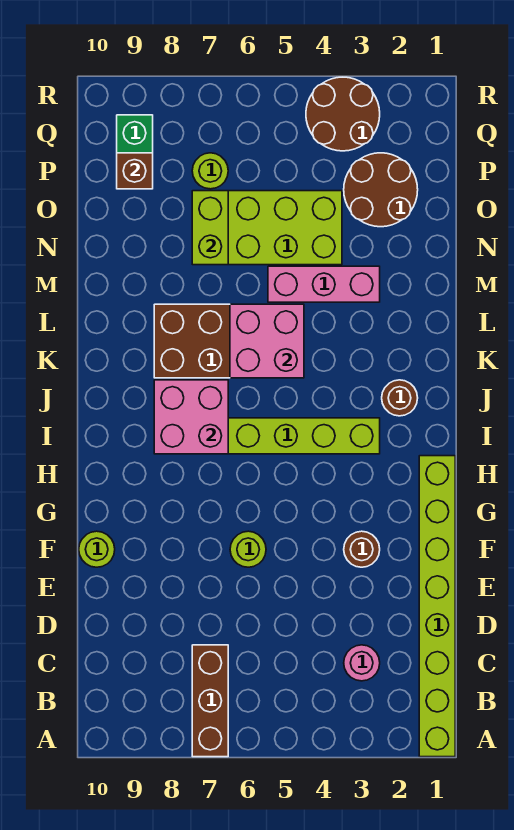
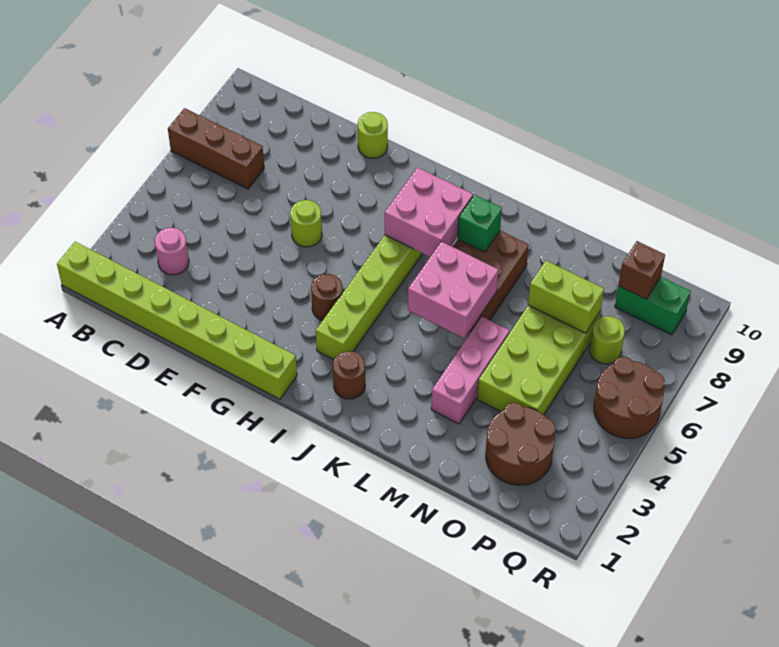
brown 1x1 round brick [344,531,380,567] -> brown 1x1 round brick moved to [311,274,343,321]
none -> green 1x1 brick [458,195,502,252]
brown 2x2 round brick [306,77,380,151] -> brown 2x2 round brick moved to [594,357,665,438]

